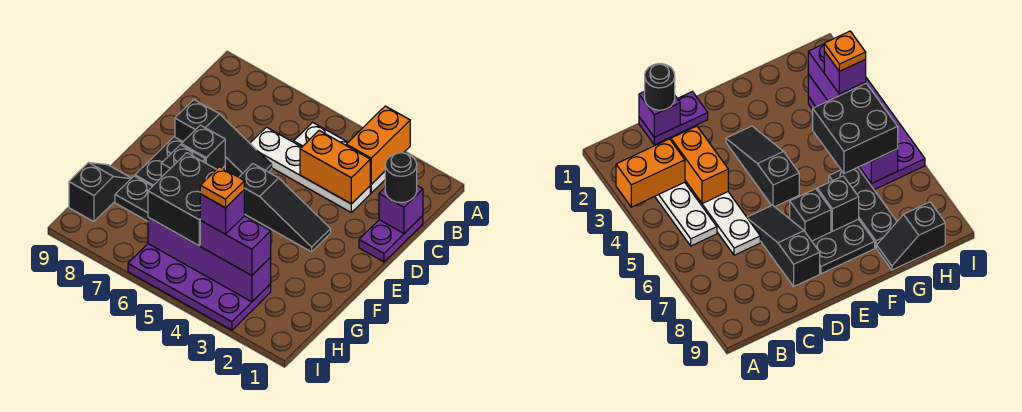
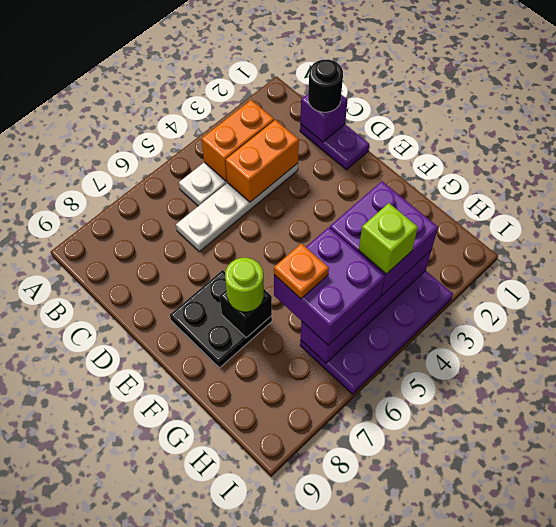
orange 1x2 brick [346,106,410,184] -> orange 1x2 brick turned to [201,100,274,181]
black 1x3 slope [175,100,272,177] -> none
black 1x3 slope [239,164,331,252] -> none
black 1x1 brick [181,125,225,169] -> none
none -> lime 1x1 round brick [225,258,264,312]
black 2x2 brick [148,153,216,246] -> purple 2x2 brick [274,227,385,345]
black 1x3 plate [115,176,152,221] -> none
black 1x2 slope [69,163,131,222] -> none
purple 1x2 brick [200,216,271,276] -> purple 2x2 brick [330,181,438,295]
purple 1x1 brick [200,190,244,234] -> lime 1x1 brick [359,203,418,274]
orange 1x1 plate [200,167,244,208] -> orange 1x1 plate moved to [274,244,329,299]

